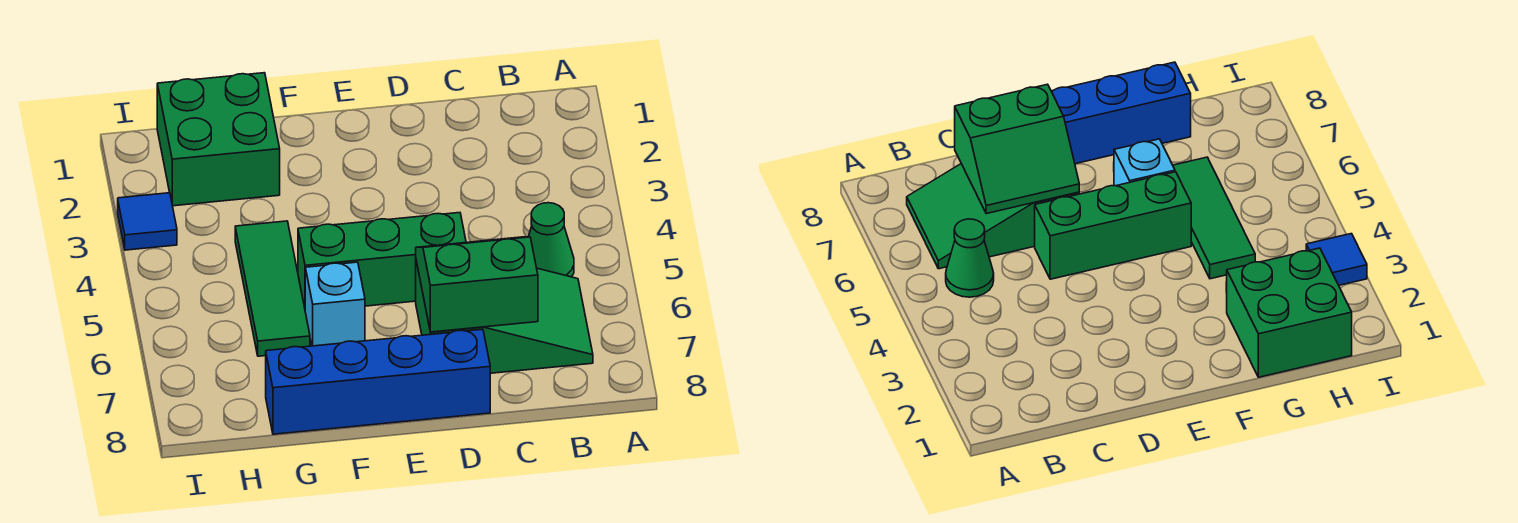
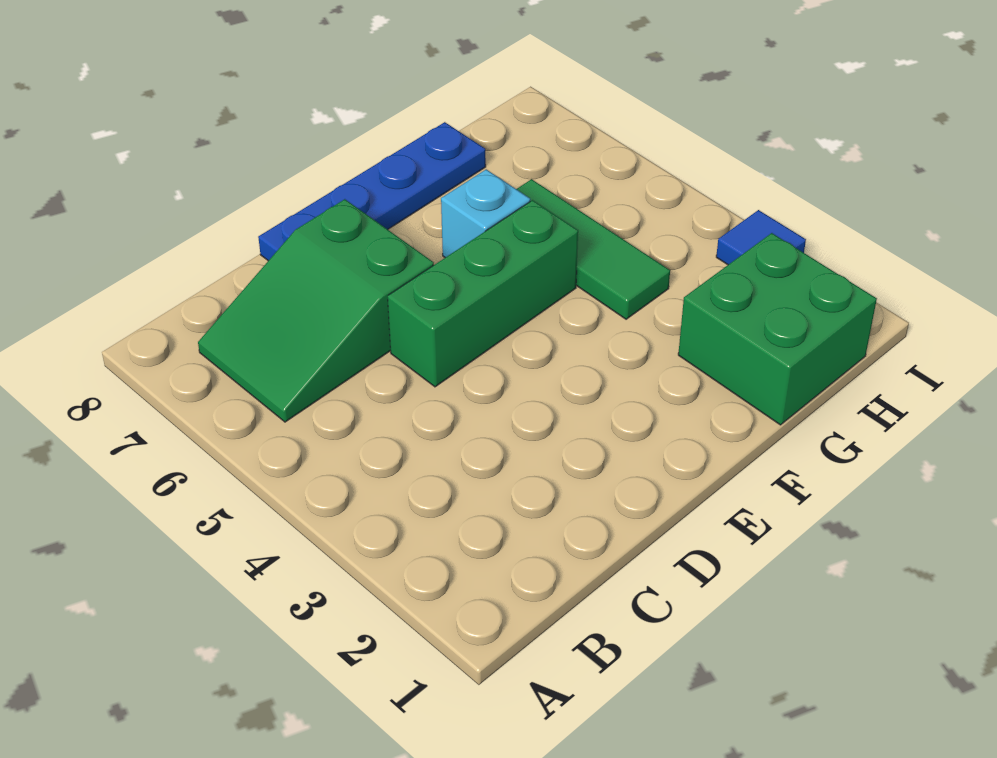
green 1x1 cone [528,203,574,277] -> none
green 2x2 slope [416,237,538,332] -> none
blue 1x4 brick [266,329,490,434] -> blue 1x4 plate [258,122,486,261]

